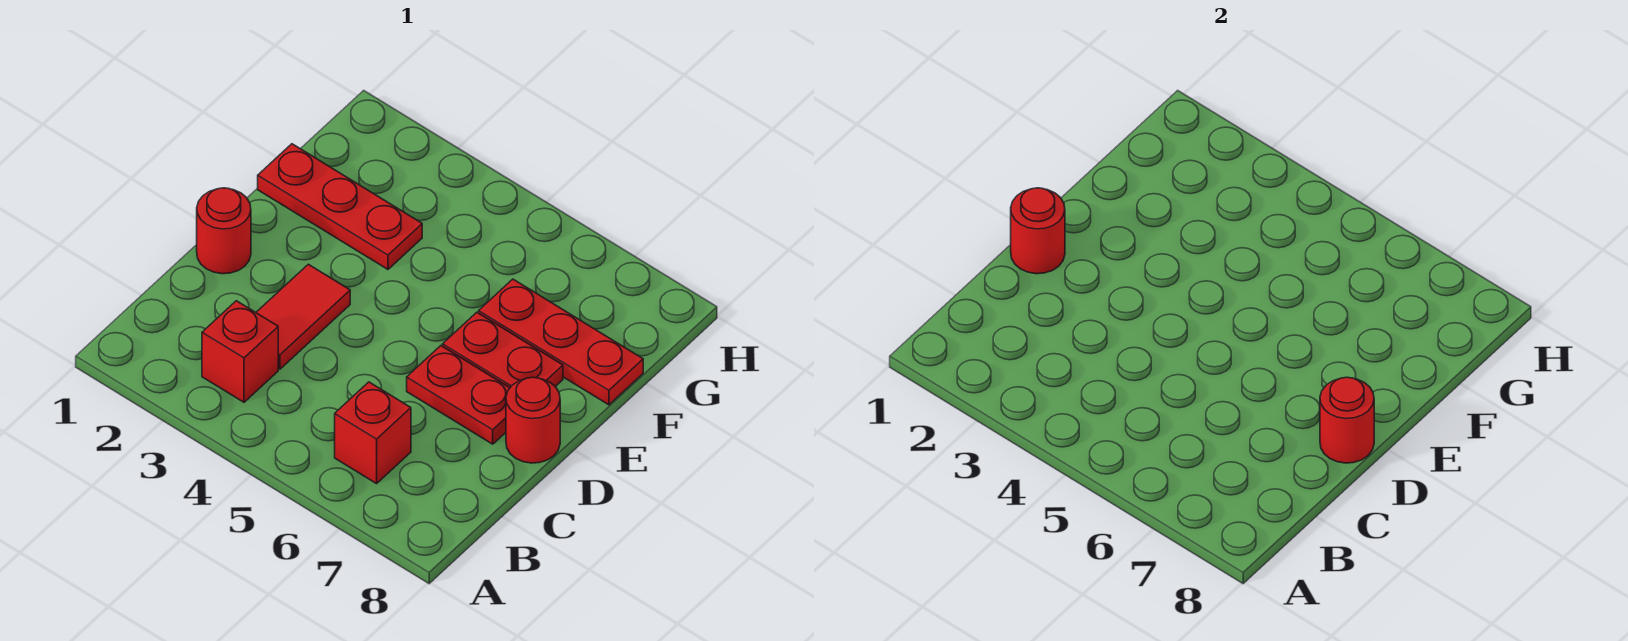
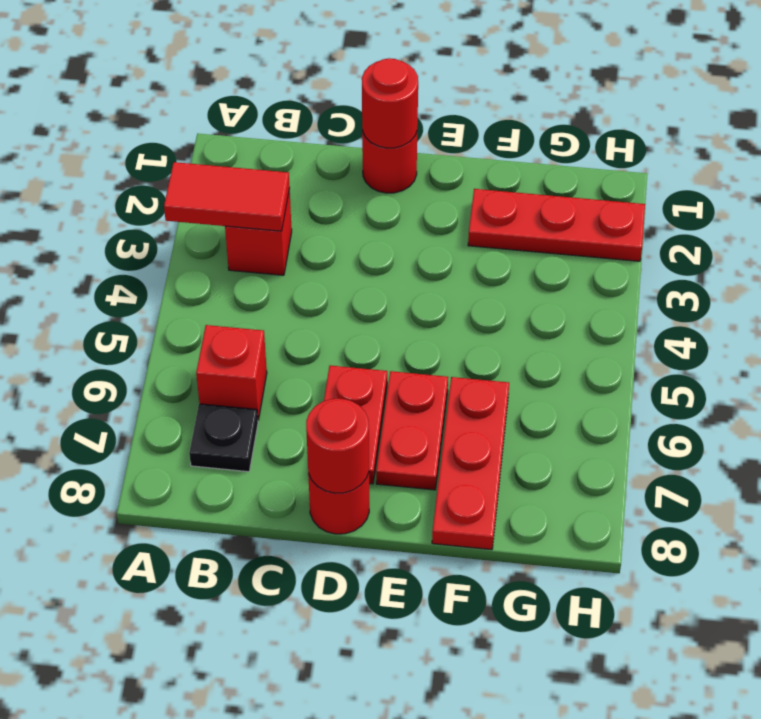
none -> black 1x1 plate [189,404,258,472]
red 1x2 tile [256,264,350,369] -> red 1x2 tile moved to [164,162,290,231]
red 1x3 plate [258,144,422,269] -> red 1x3 plate turned to [468,189,645,261]

